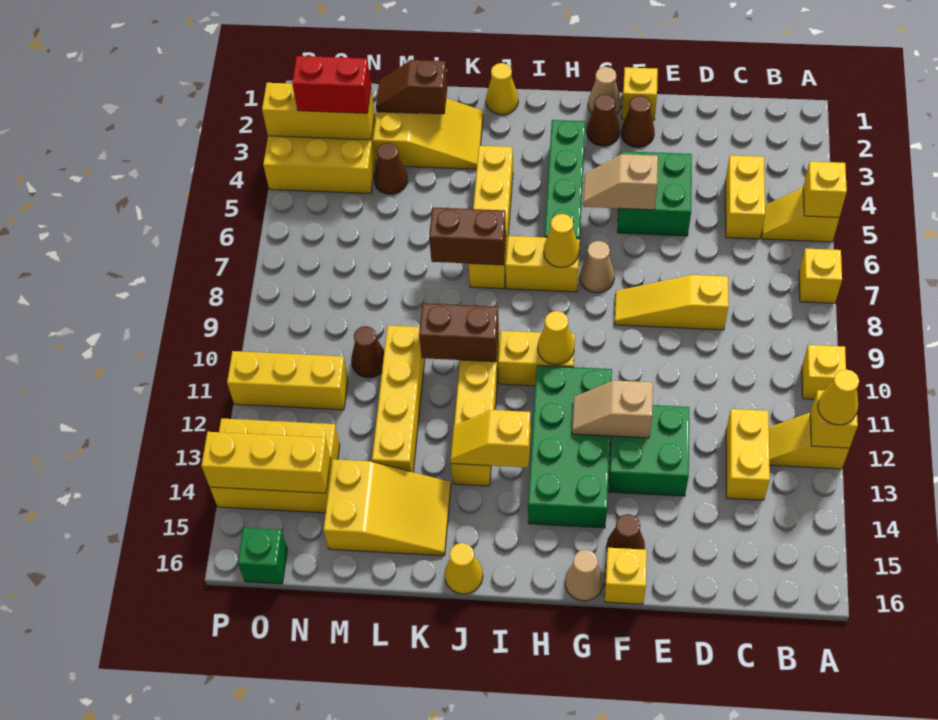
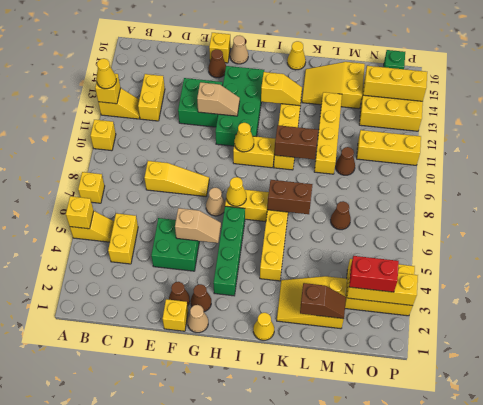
brown 1x1 cone [374,143,408,194] -> brown 1x1 cone moved to [331,201,351,230]

